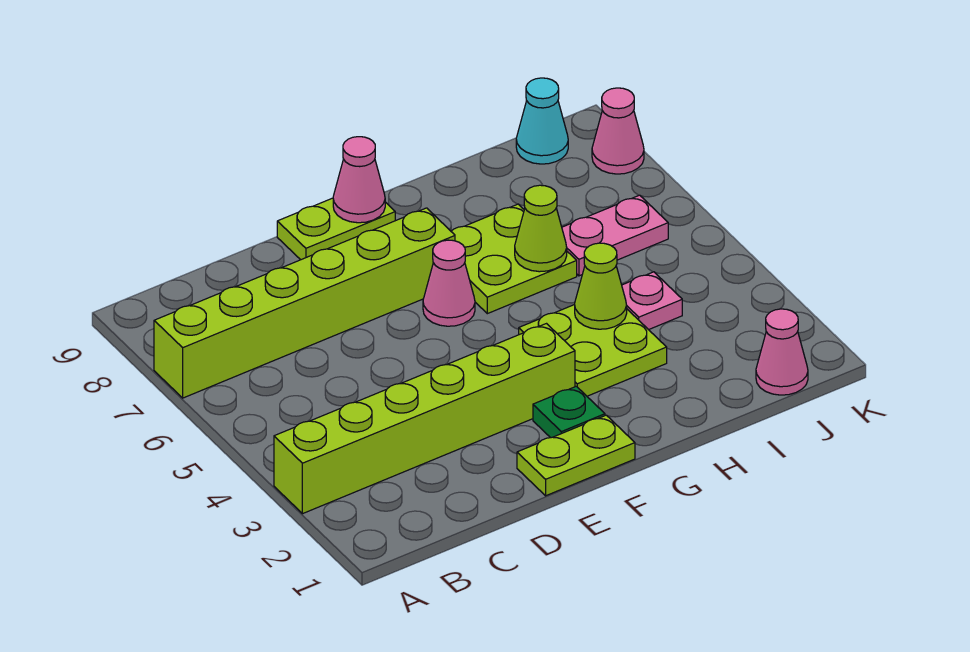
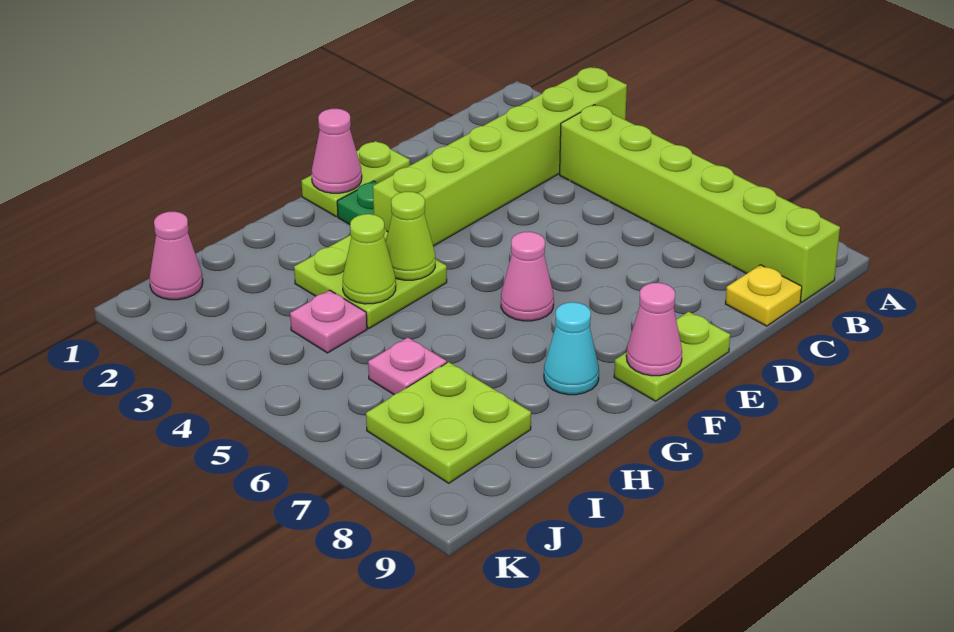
lime 1x6 brick [154,208,455,398] -> lime 1x6 brick turned to [560,105,840,302]
none -> yellow 1x1 plate [725,265,802,326]
lime 2x2 plate [451,204,577,314] -> lime 2x2 plate moved to [366,362,531,483]
lime 1x1 cone [515,185,567,272] -> lime 1x1 cone moved to [386,192,435,280]
pink 1x2 plate [562,195,668,276] -> pink 1x1 plate [368,338,447,394]
cyan 1x1 cone [516,78,568,164] -> cyan 1x1 cone moved to [544,302,599,395]
pink 1x1 cone [592,88,644,174] -> pink 1x1 cone moved to [312,109,362,193]

